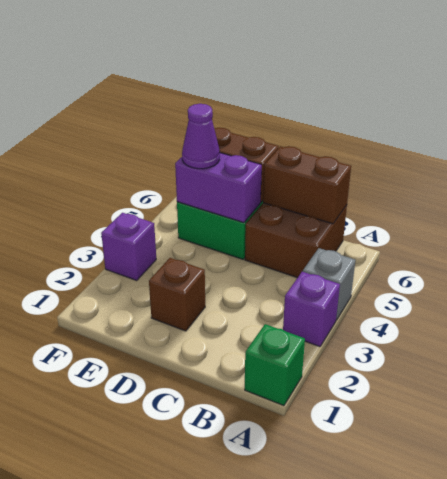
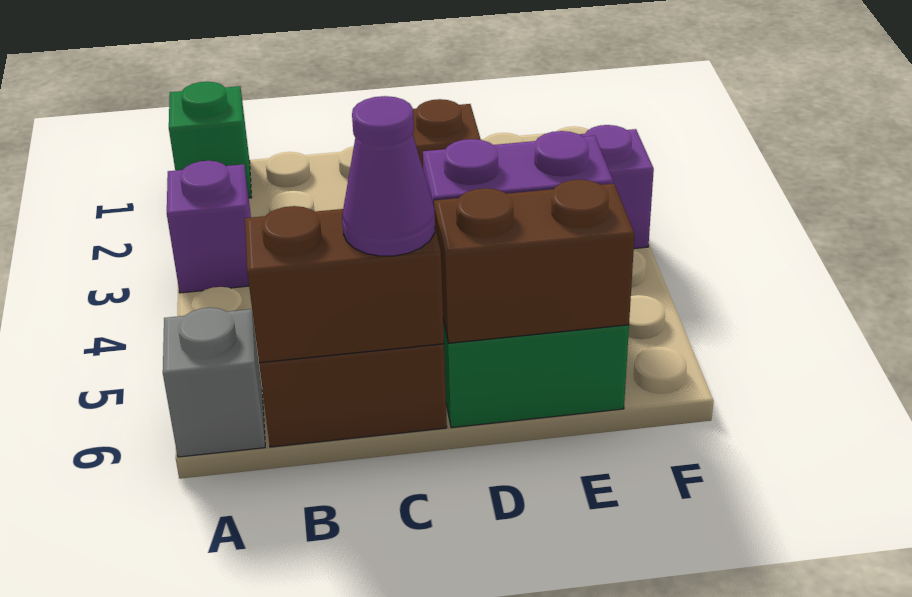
grey 1x1 brick [303,248,355,320] -> grey 1x1 brick moved to [163,308,265,457]
purple 1x1 cone [182,104,220,169] -> purple 1x1 cone moved to [342,96,435,256]

